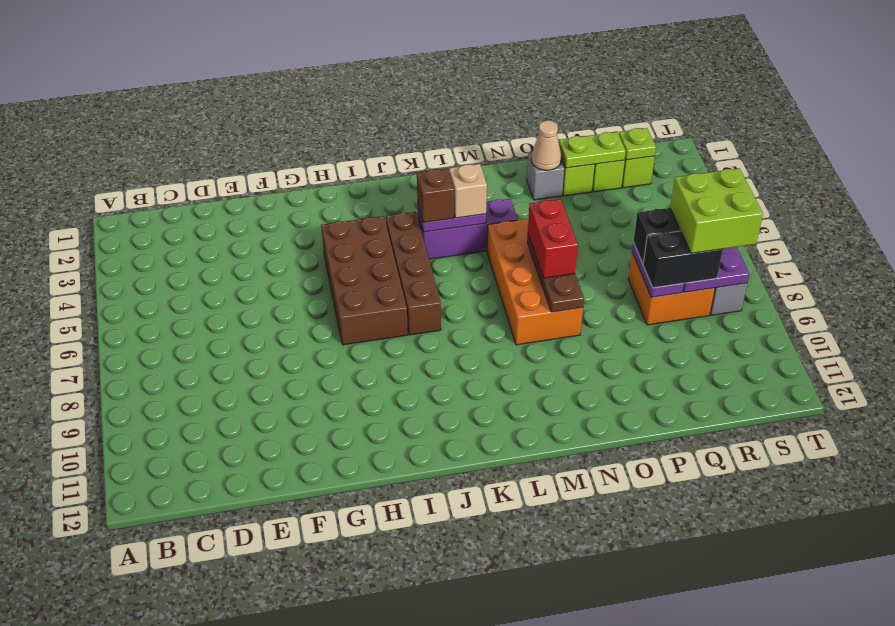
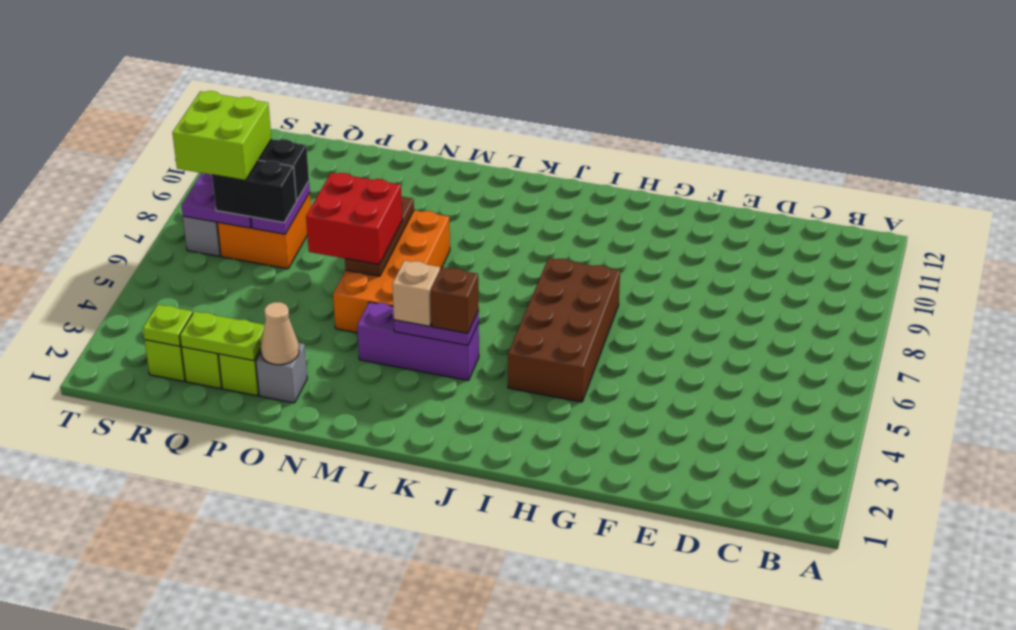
brown 1x4 brick [386,212,441,335] -> none
red 1x2 brick [528,199,578,278] -> red 2x2 brick [306,173,402,264]

